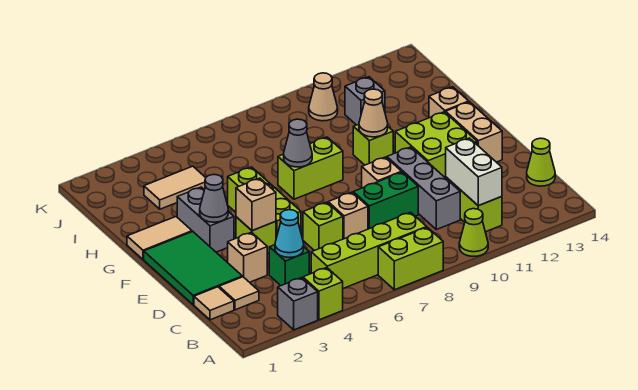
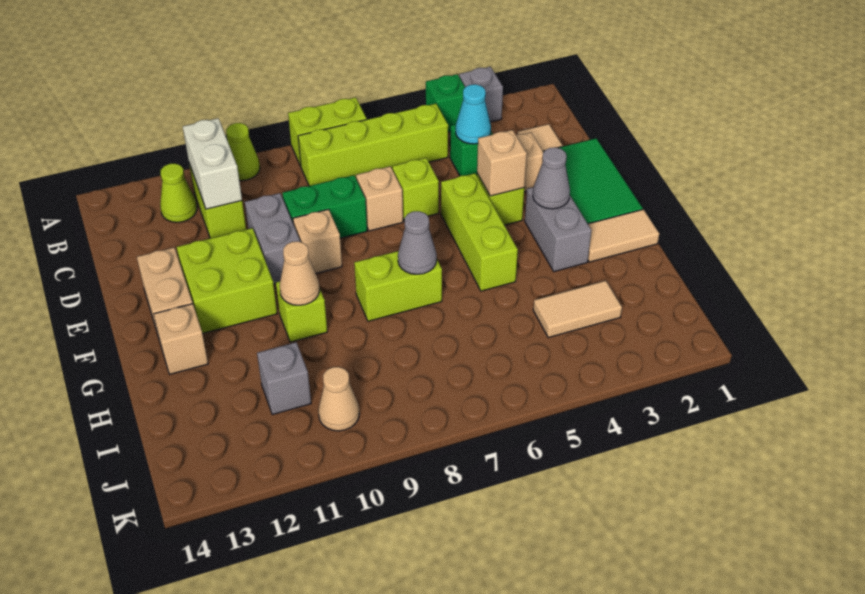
lime 1x1 brick [303,268,343,320] -> green 1x1 brick [426,74,465,132]
tan 1x1 tile [194,287,234,320] -> none
grey 1x3 brick [387,147,460,230] -> grey 1x2 brick [245,193,300,284]
lime 1x1 cone [527,138,555,186] -> lime 1x1 cone moved to [160,164,197,222]

